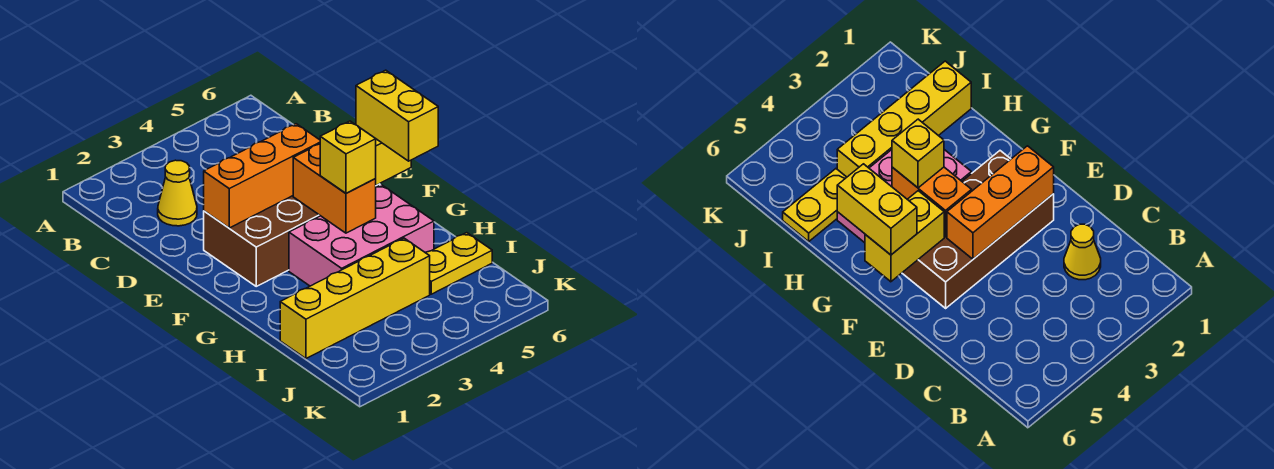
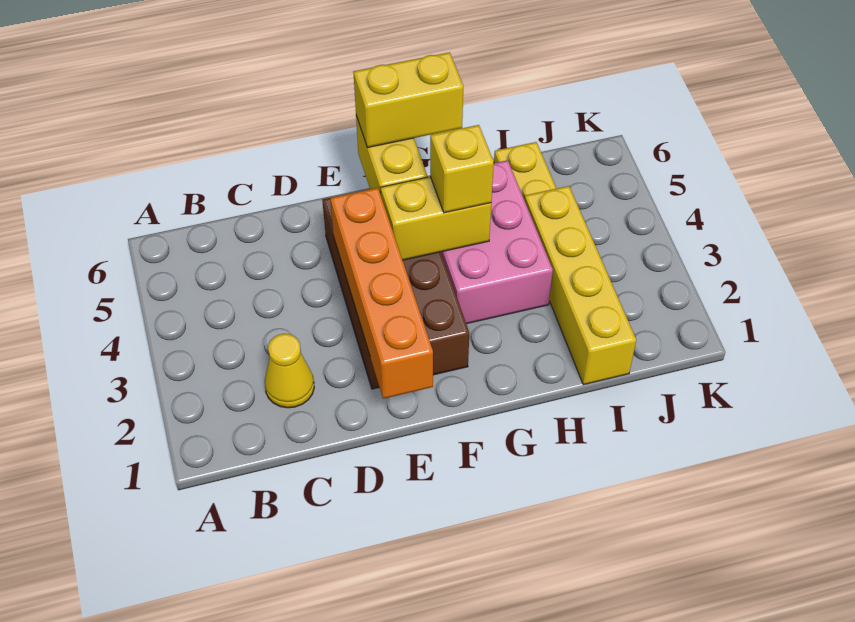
orange 1x3 brick [204,124,320,228] -> orange 1x4 brick [330,188,433,399]
orange 1x2 brick [293,144,376,233] -> yellow 1x2 brick [381,177,491,260]

